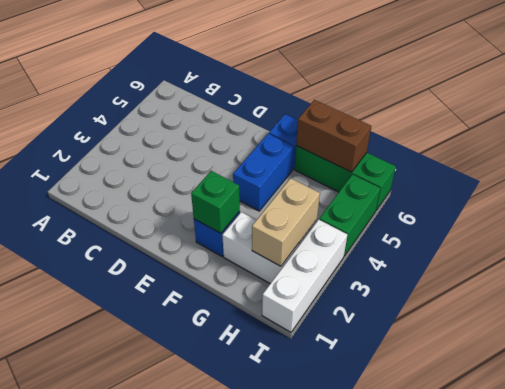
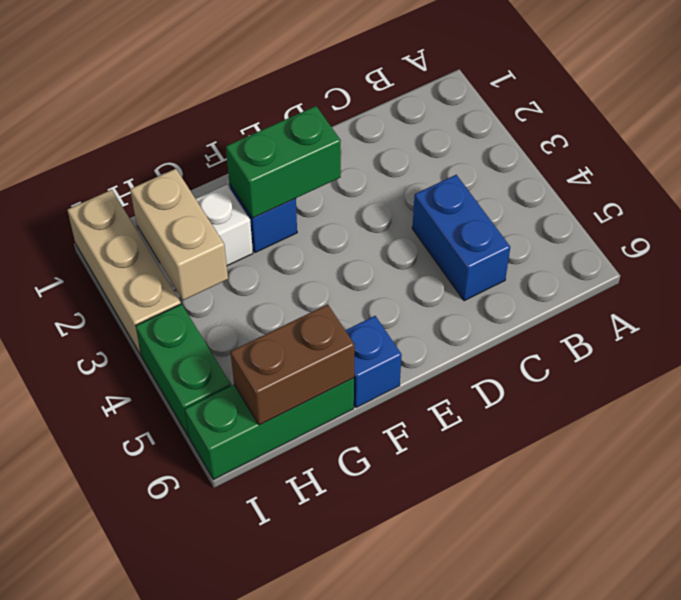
green 1x1 brick [191,171,240,233] -> green 1x2 brick [226,106,341,218]
blue 1x2 brick [233,134,294,211] -> blue 1x2 brick moved to [412,175,510,301]
white 1x3 brick [262,220,348,332] -> tan 1x3 brick [68,190,181,356]

